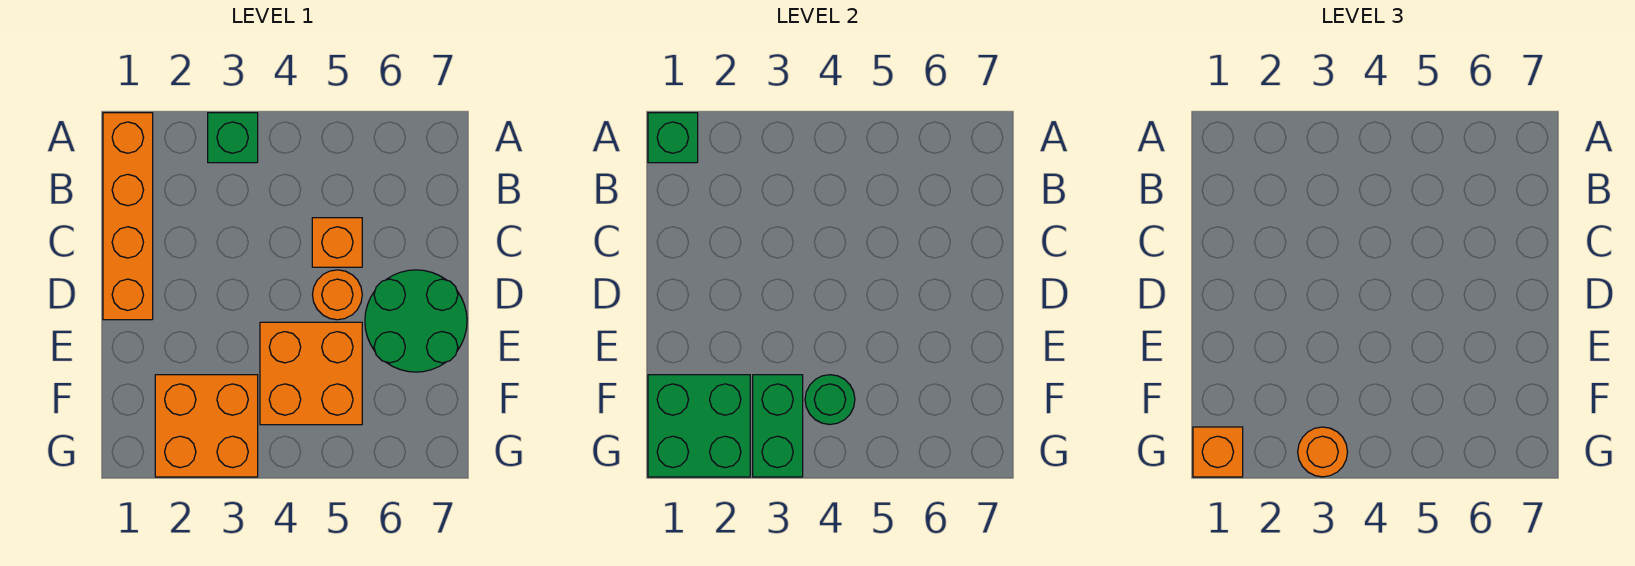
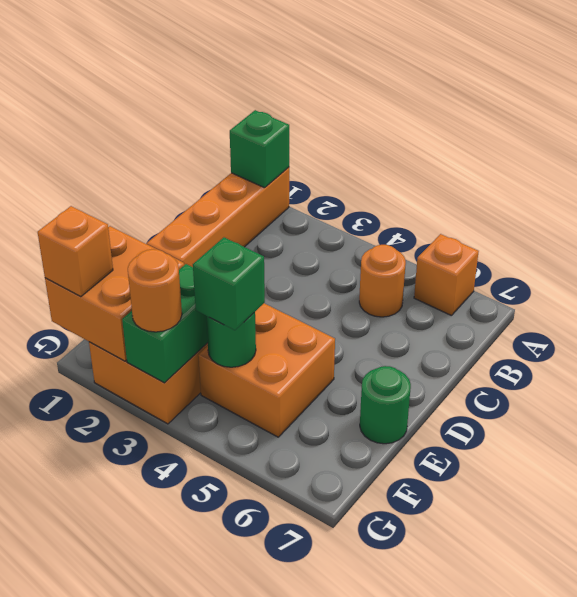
green 1x1 brick [208,113,258,163] -> green 1x1 brick moved to [193,237,265,330]
orange 1x1 brick [312,218,362,267] -> orange 1x1 brick moved to [414,234,479,316]
orange 1x1 round brick [313,270,362,320] -> orange 1x1 round brick moved to [359,245,406,317]
green 2x2 round brick [365,270,467,372] -> green 1x1 round brick [360,366,411,444]
green 2x2 brick [648,375,750,477] -> orange 2x2 brick [45,226,184,361]

